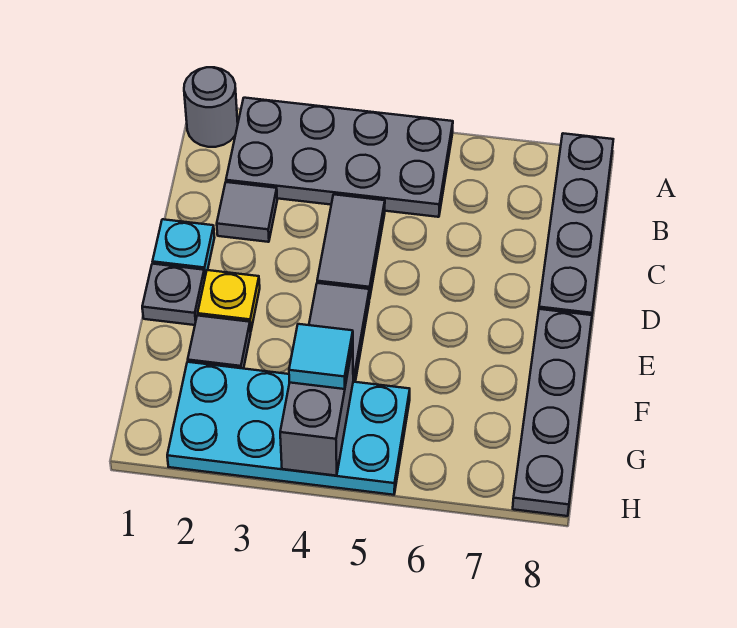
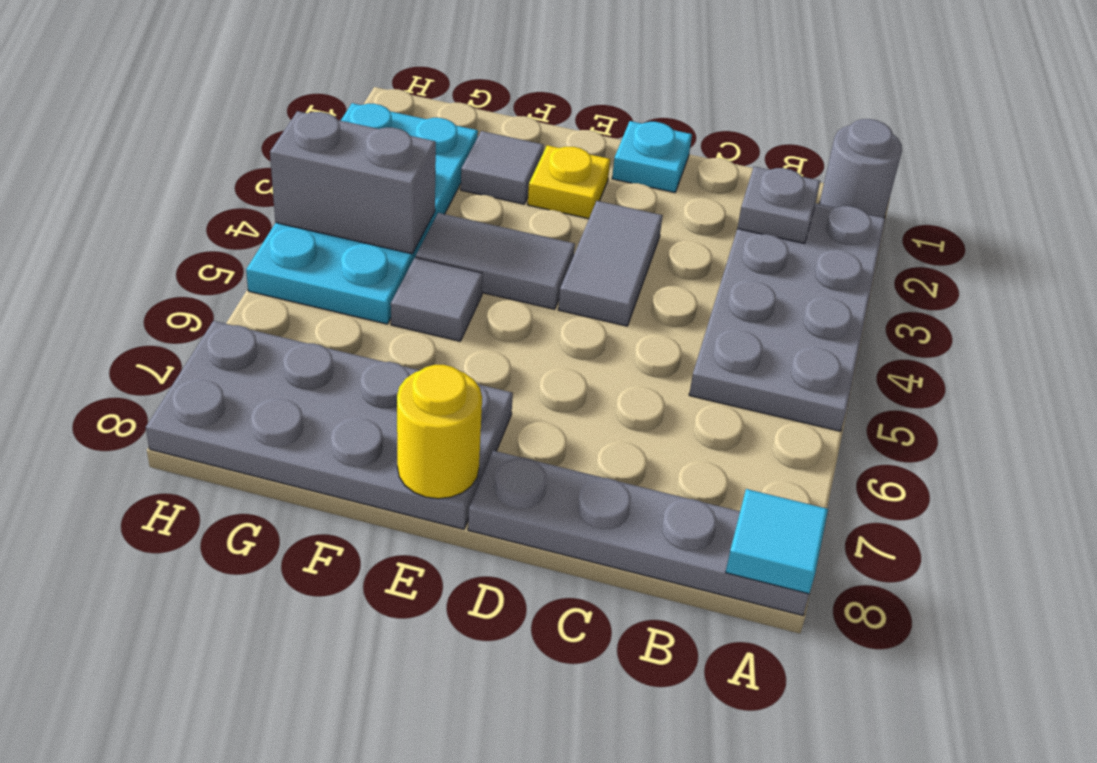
grey 1x1 tile [217,182,277,242] -> grey 1x1 tile moved to [391,258,483,341]
grey 1x2 tile [317,195,385,299] -> grey 1x2 tile turned to [558,201,663,326]
grey 1x1 plate [142,264,205,325] -> grey 1x1 plate moved to [737,167,820,243]
grey 1x4 plate [513,309,592,516] -> grey 2x4 plate [146,321,513,529]
none -> yellow 1x1 round brick [397,365,482,499]
cyan 1x1 tile [289,324,353,389] -> cyan 1x1 tile moved to [726,489,828,594]

